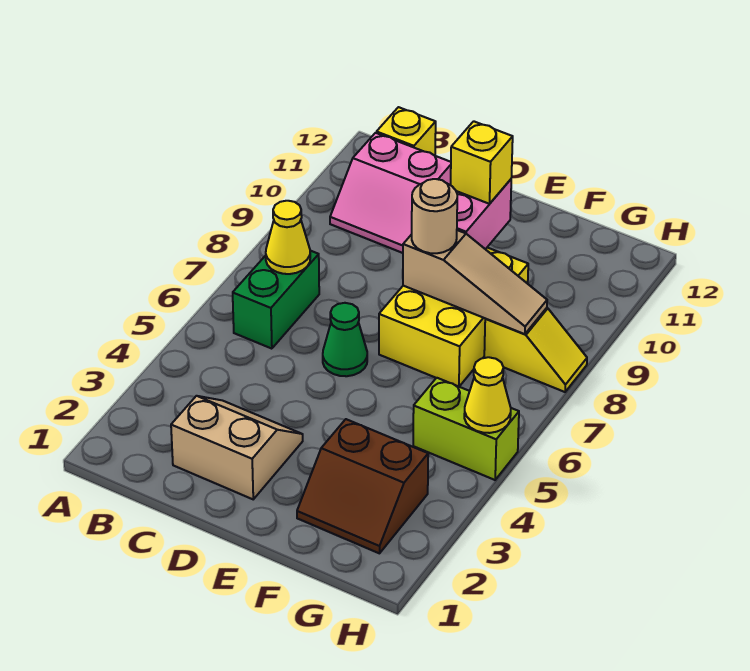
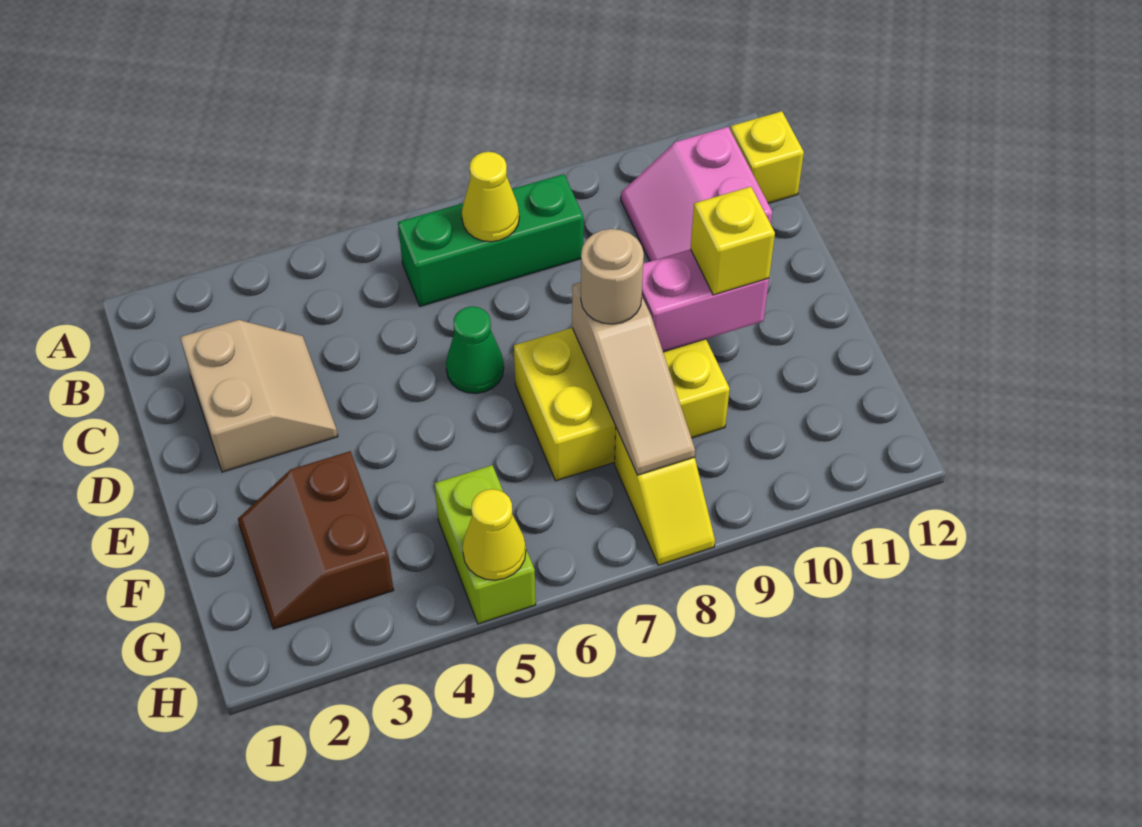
green 1x2 brick [233,251,319,349] -> green 1x3 brick [398,174,584,306]

